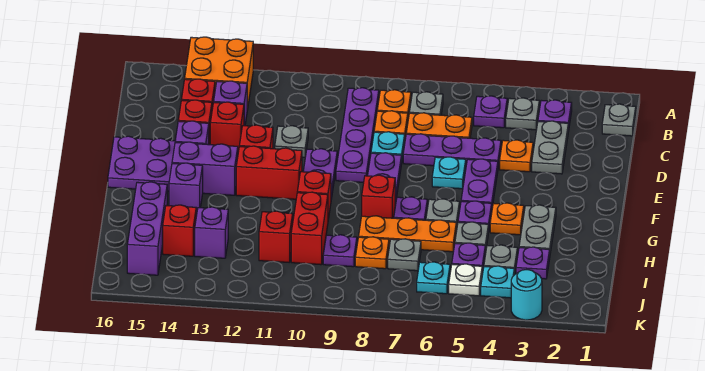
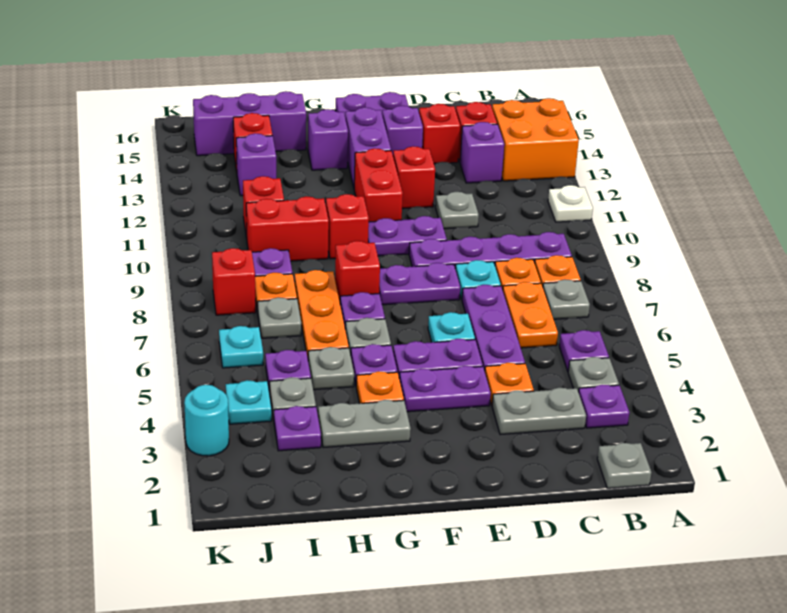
red 1x1 brick [210,102,244,152] -> red 1x1 brick moved to [212,248,256,315]
none -> purple 1x2 plate [399,366,491,412]
white 1x1 plate [449,264,482,296] -> white 1x1 plate moved to [548,185,593,222]

